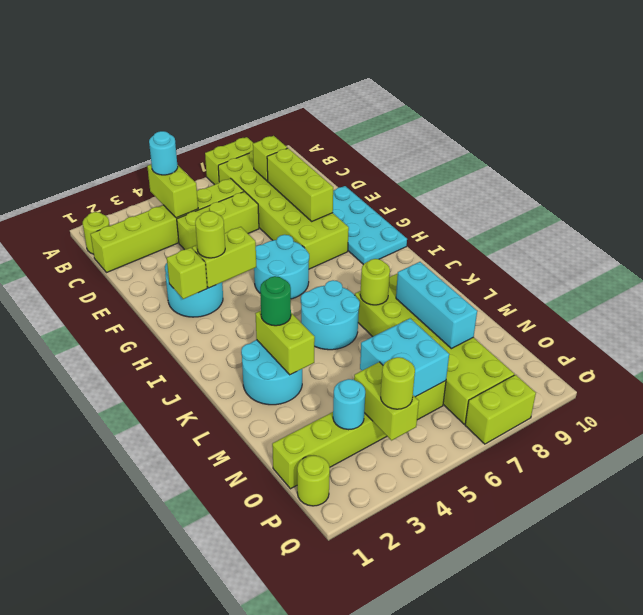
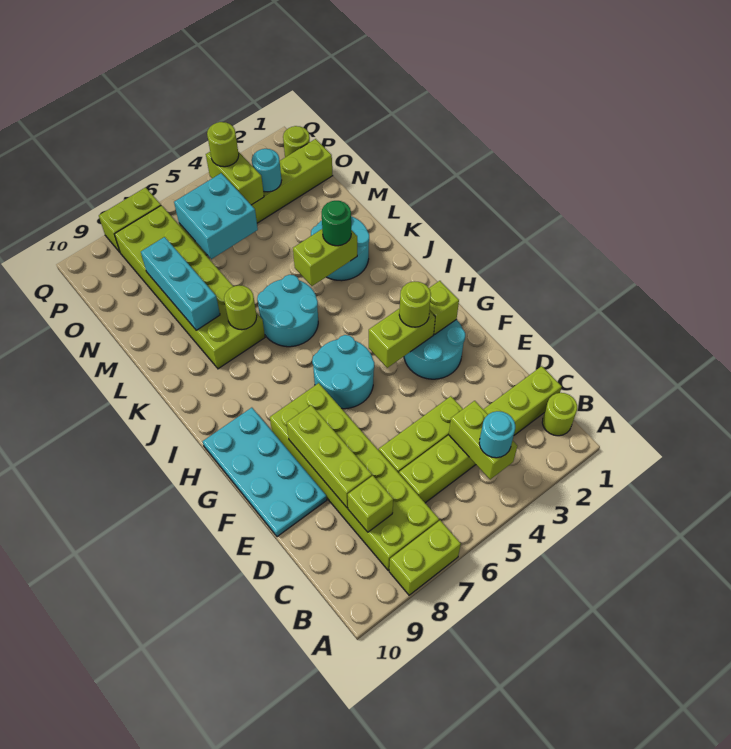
lime 1x2 brick [255,311,315,375] -> lime 1x2 brick turned to [293,229,357,286]

